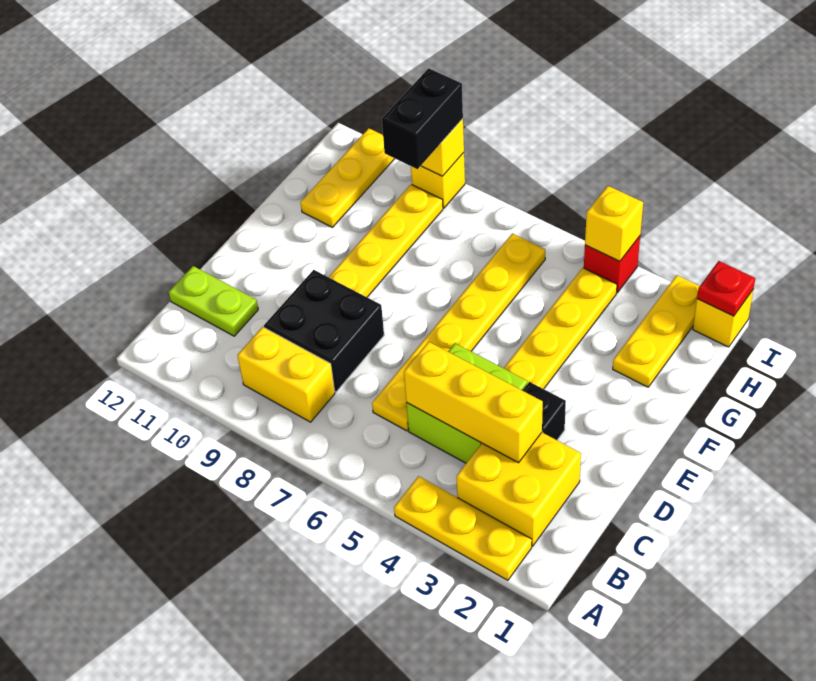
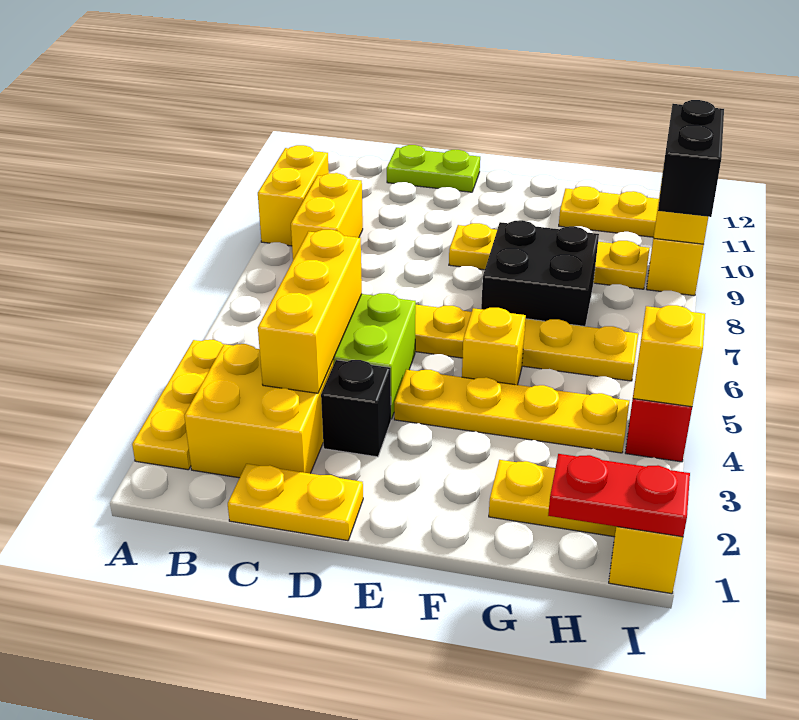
none -> yellow 1x2 brick [258,145,329,246]
none -> yellow 1x2 plate [228,464,363,541]
black 2x2 brick [264,270,384,392] -> black 2x2 brick moved to [481,220,599,326]
lime 1x2 plate [169,266,258,336] -> lime 1x2 plate turned to [387,145,480,192]
none -> yellow 1x1 brick [462,308,526,385]
black 1x2 brick [382,68,463,169] -> black 1x2 brick turned to [658,100,724,217]
red 1x1 plate [697,261,755,316] -> red 1x2 plate [548,454,690,537]

